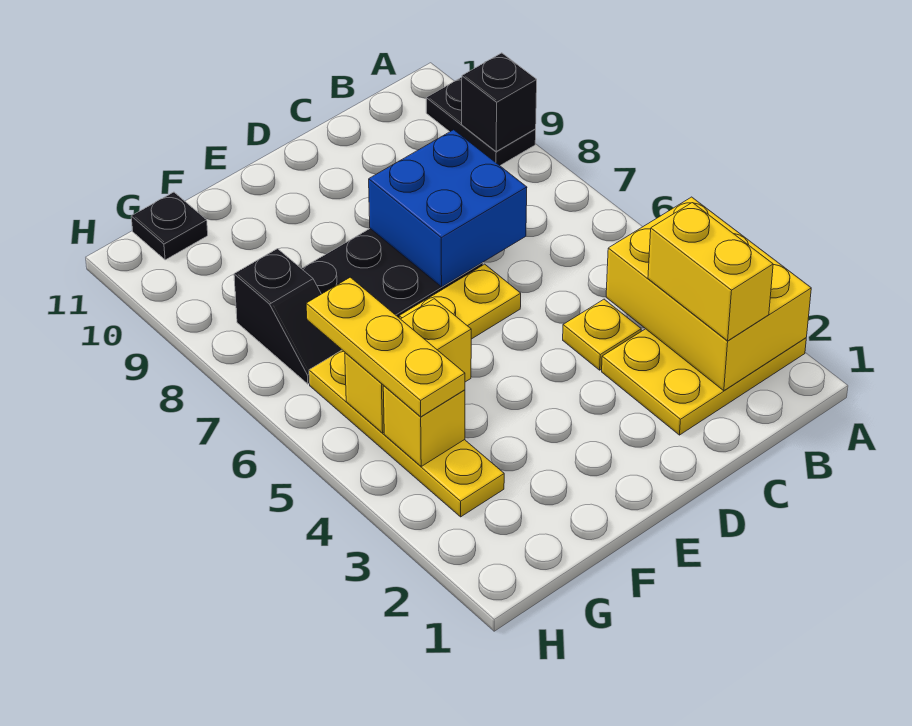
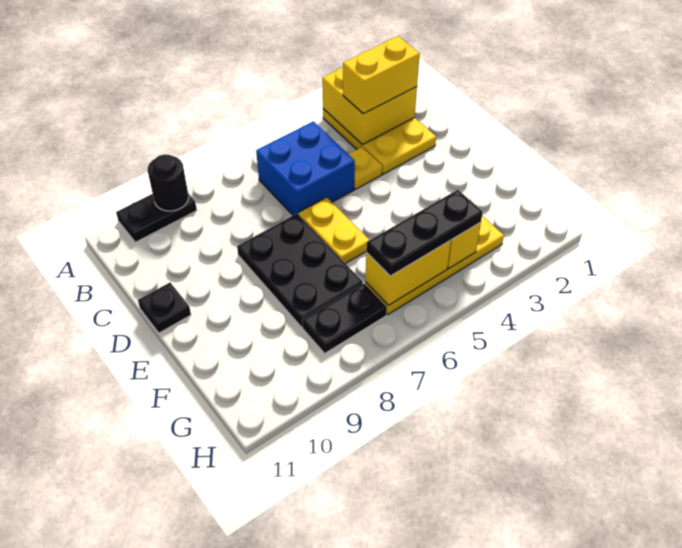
yellow 2x3 brick [606,197,811,391] -> yellow 2x2 brick [322,68,417,145]
black 1x1 brick [462,53,537,151] -> black 1x1 round brick [148,154,189,211]
blue 2x2 brick [369,130,527,287] -> blue 2x2 brick moved to [256,121,355,215]
yellow 1x2 brick [345,299,471,433] -> yellow 1x2 brick turned to [365,240,451,305]
yellow 1x3 plate [306,277,465,417] -> black 1x3 plate [366,190,483,276]
black 1x2 slope [234,249,342,384] -> black 1x2 plate [302,283,387,353]
black 1x1 plate [131,192,208,260] -> black 1x1 plate moved to [138,283,191,333]

